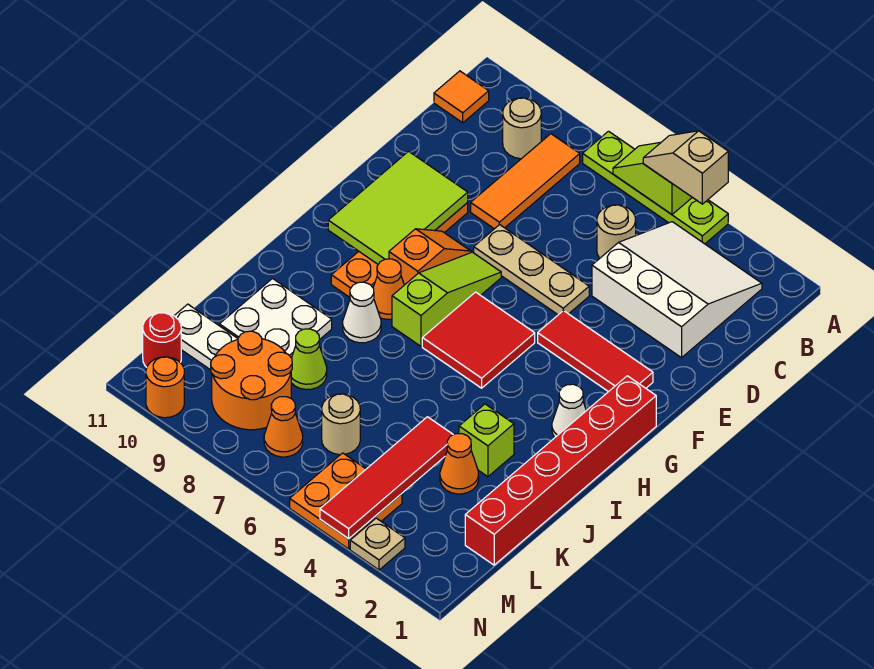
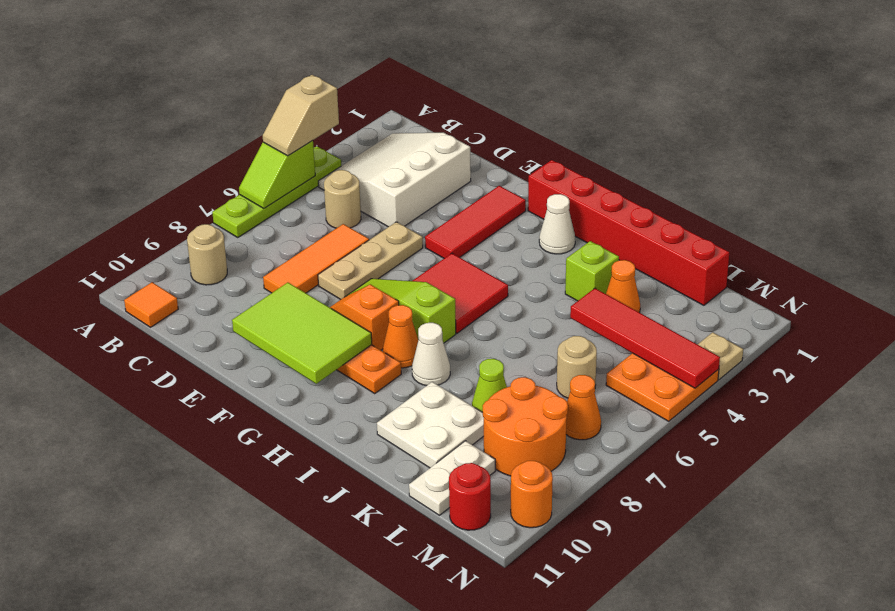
orange 1x3 tile [471,134,580,229] -> orange 1x3 tile turned to [263,224,369,293]

